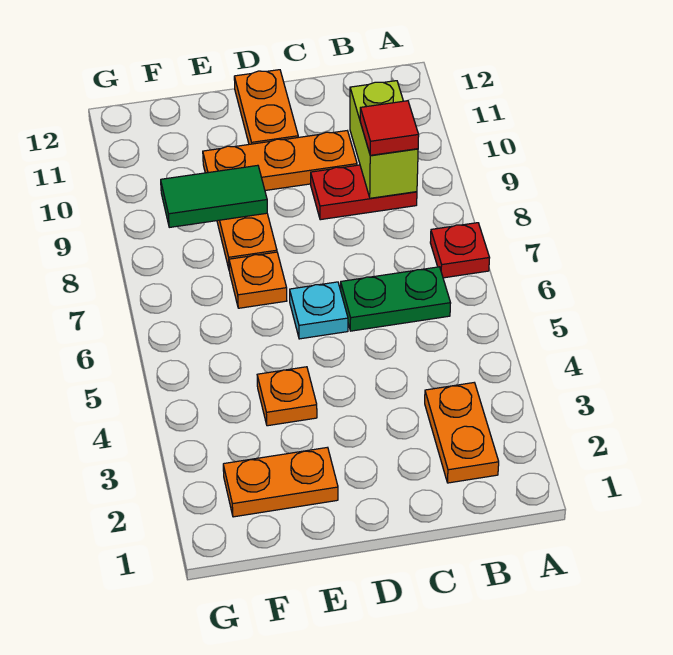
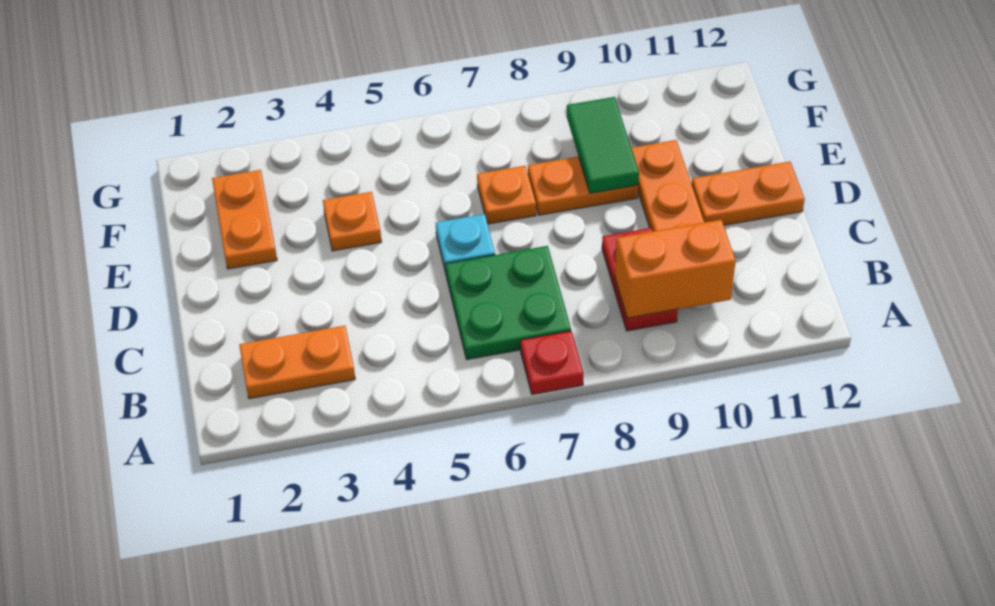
green 1x2 plate [341,267,451,331] -> green 2x2 plate [445,246,571,360]
lime 1x2 brick [350,81,418,198] -> orange 1x2 brick [615,220,736,318]
red 1x1 tile [360,101,419,155] -> none

